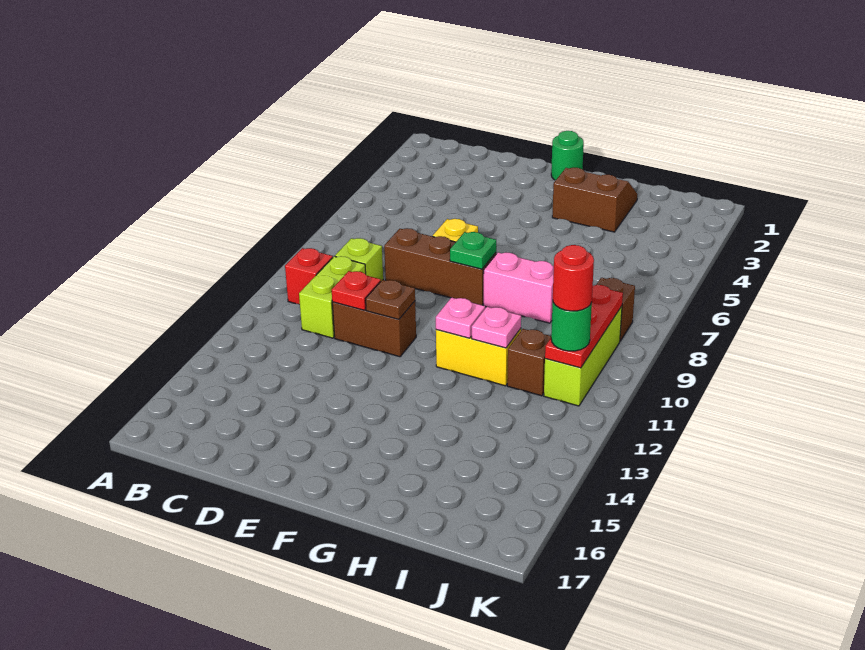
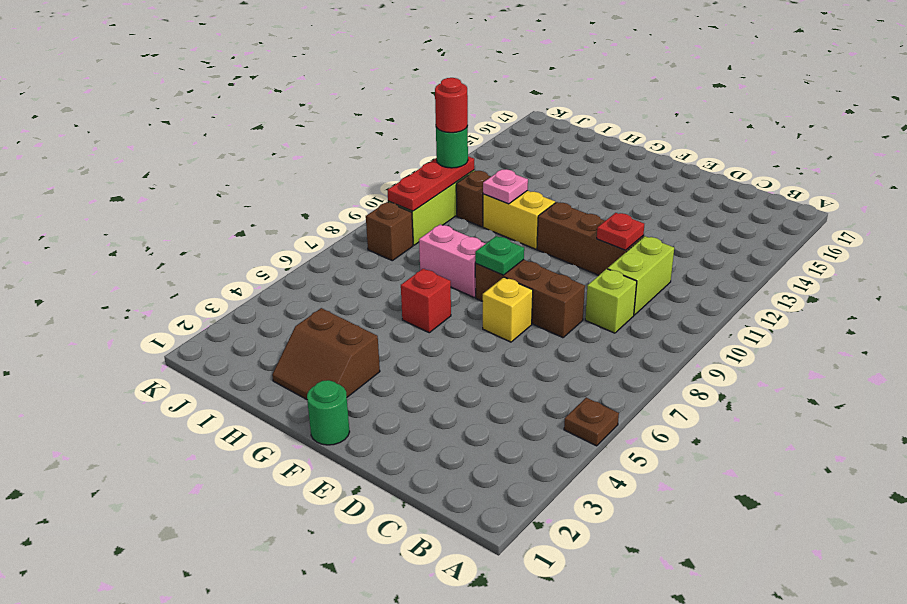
red 1x1 brick [285,248,333,304] -> red 1x1 brick moved to [401,269,451,333]
brown 1x2 brick [332,301,416,357] -> brown 1x3 brick [537,202,643,275]
brown 1x1 plate [366,280,415,319] -> brown 1x1 plate moved to [564,398,619,446]
pink 1x1 plate [436,298,485,338] -> none

